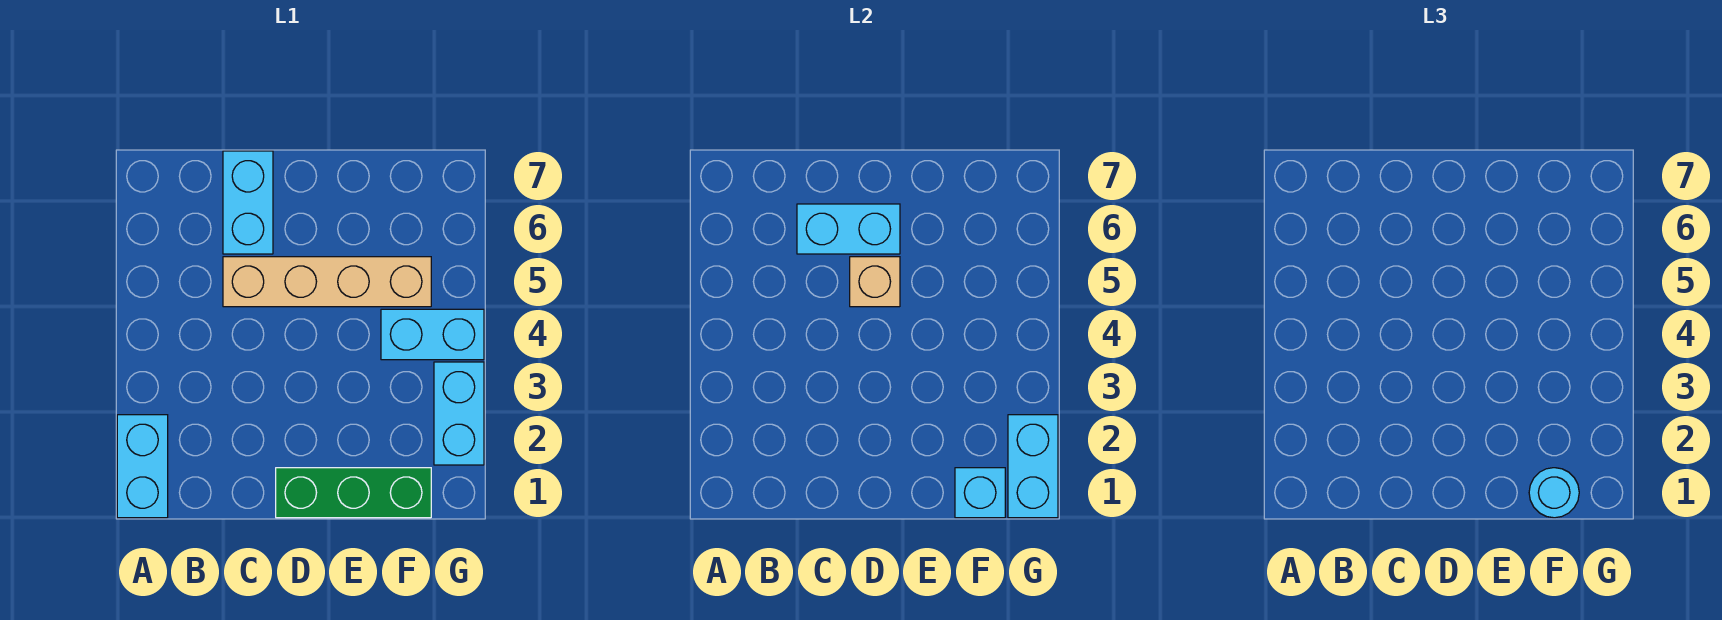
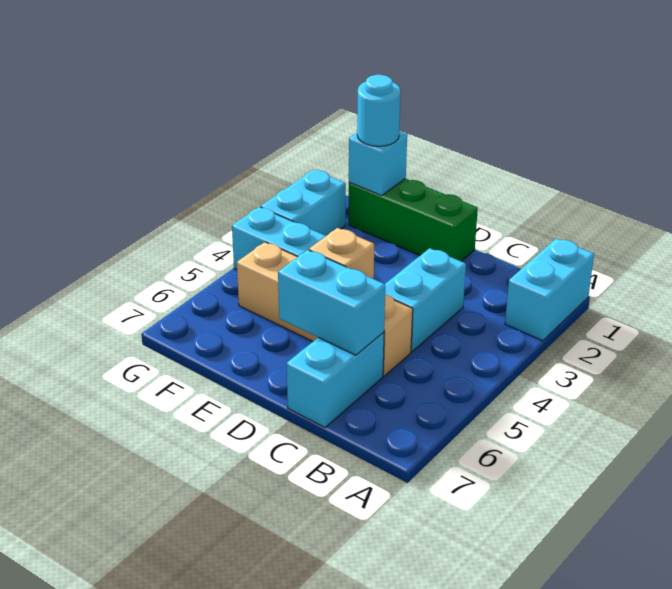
cyan 1x2 brick [1008,415,1058,518] -> cyan 1x2 brick moved to [385,248,466,352]

